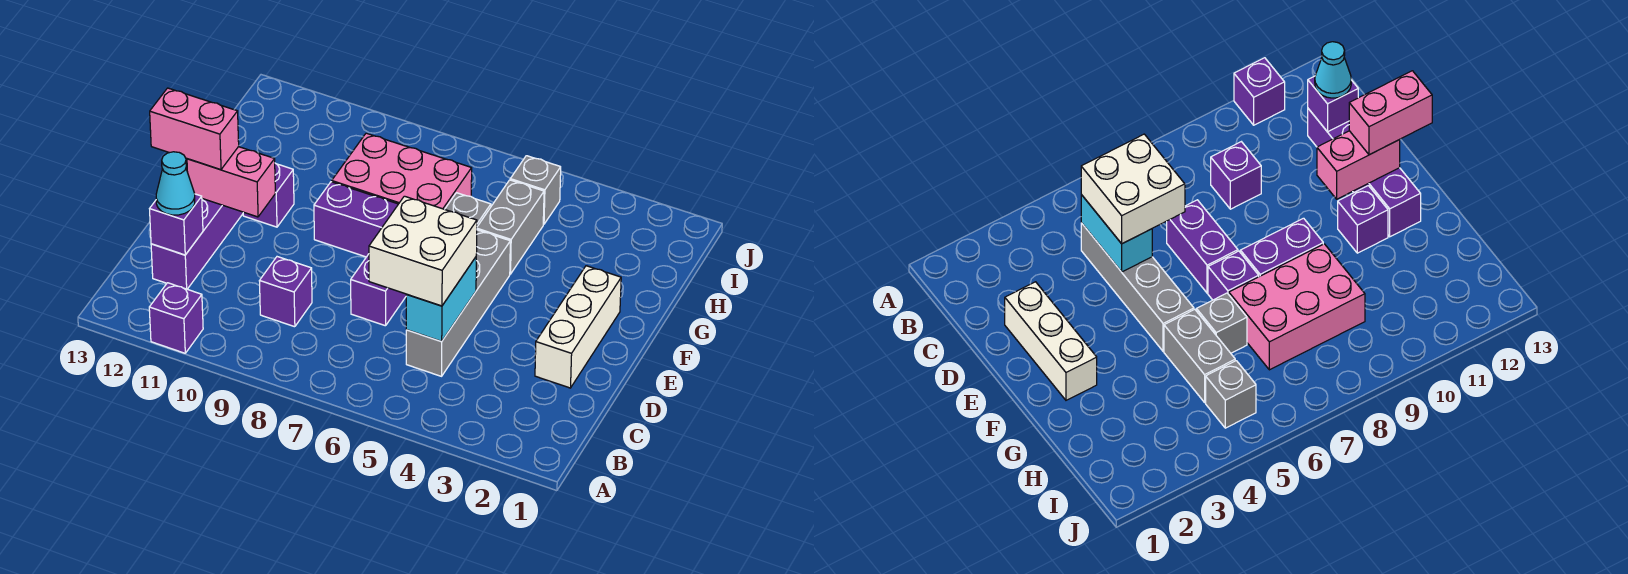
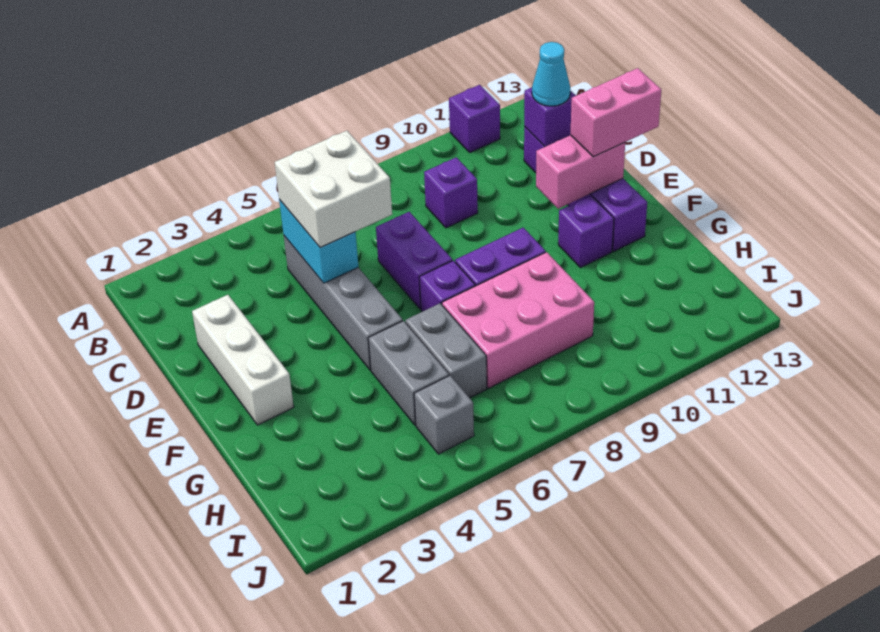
grey 1x1 brick [445,193,491,226] -> grey 1x2 brick [405,303,487,398]

